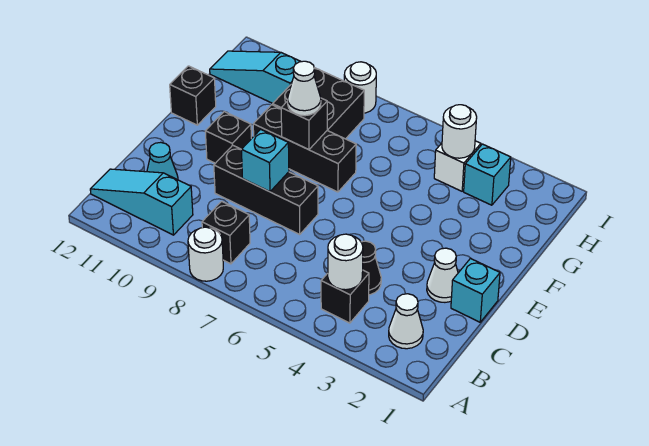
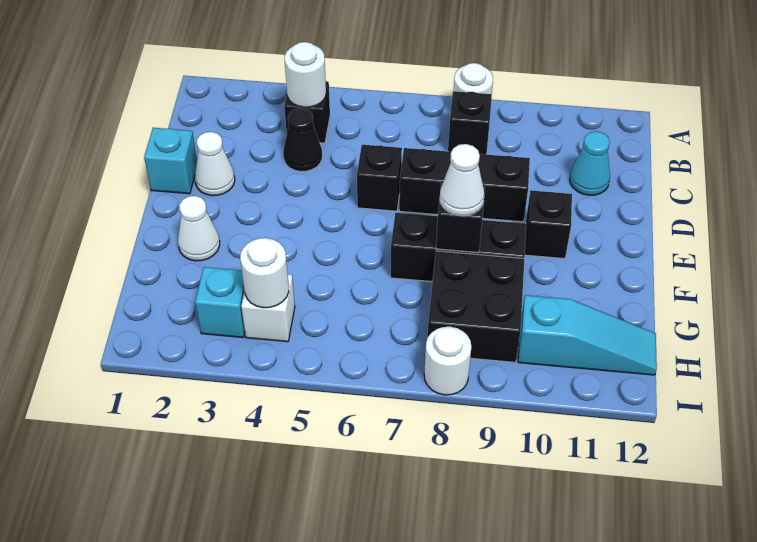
white 1x1 cone [389,294,423,349] -> white 1x1 cone moved to [178,196,220,261]
cyan 1x3 slope [90,169,193,235] -> none
cyan 1x1 brick [241,129,289,192] -> none
black 1x1 brick [170,66,216,125] -> black 1x1 brick moved to [357,145,402,211]

